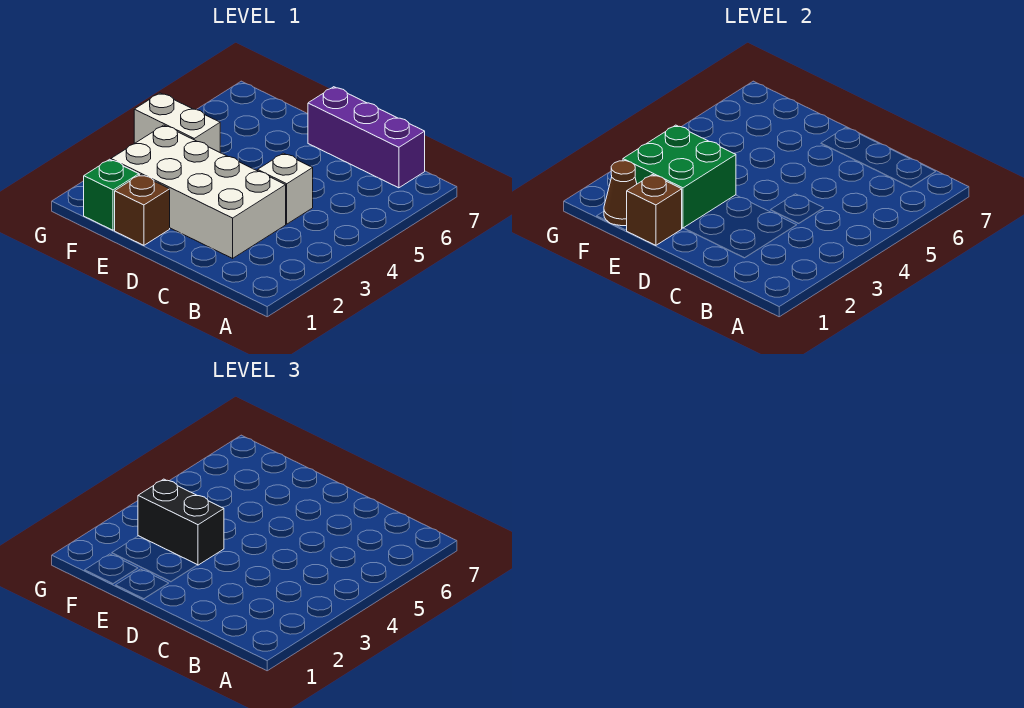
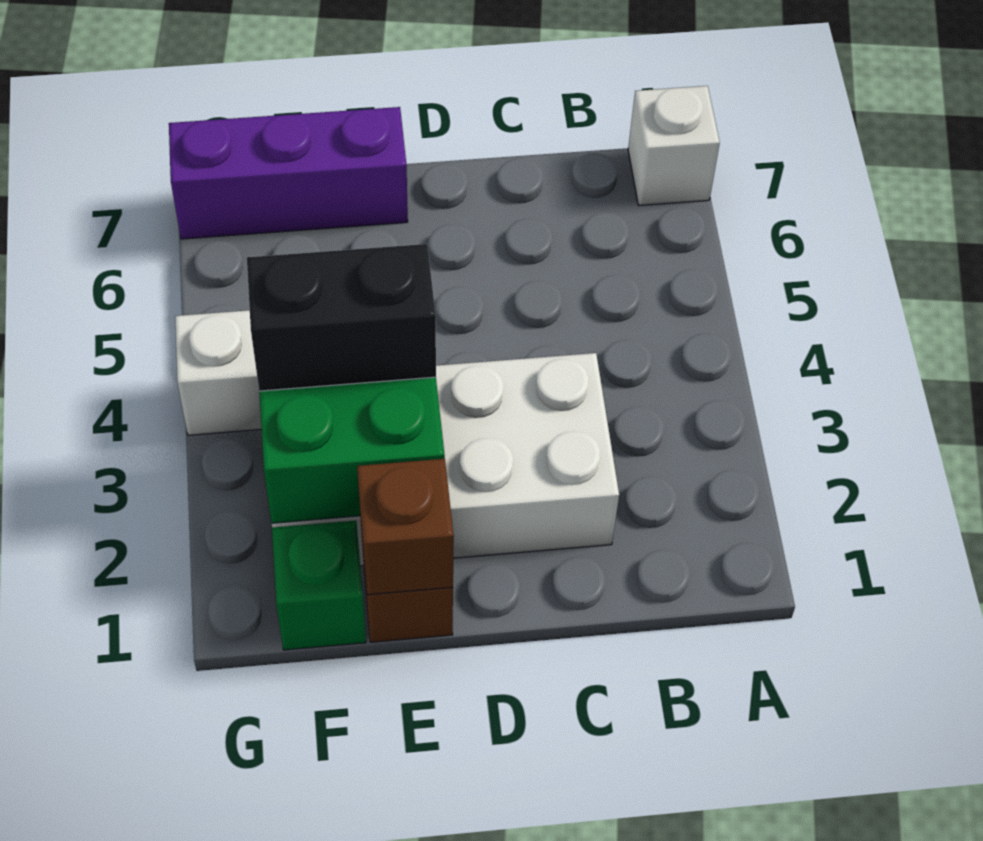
purple 1x3 brick [308,87,425,188] -> purple 1x3 brick moved to [169,107,408,239]
white 1x1 brick [258,153,313,224] -> white 1x1 brick moved to [628,86,720,205]
brown 1x1 cone [604,161,637,226] -> none

